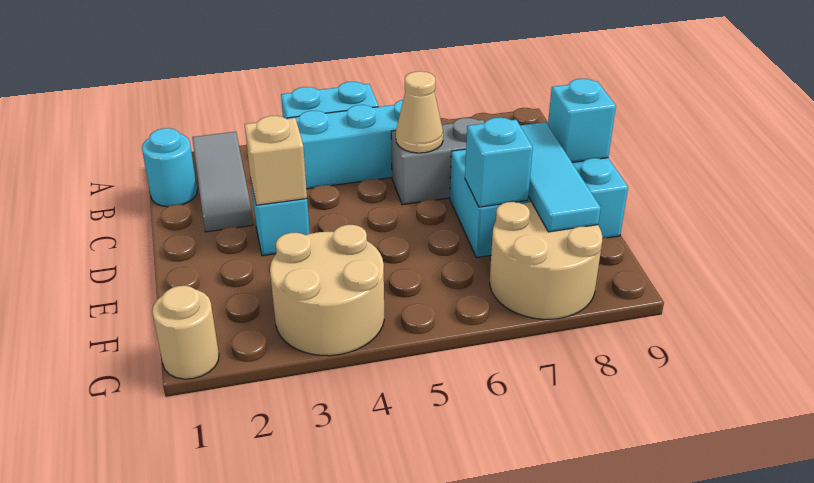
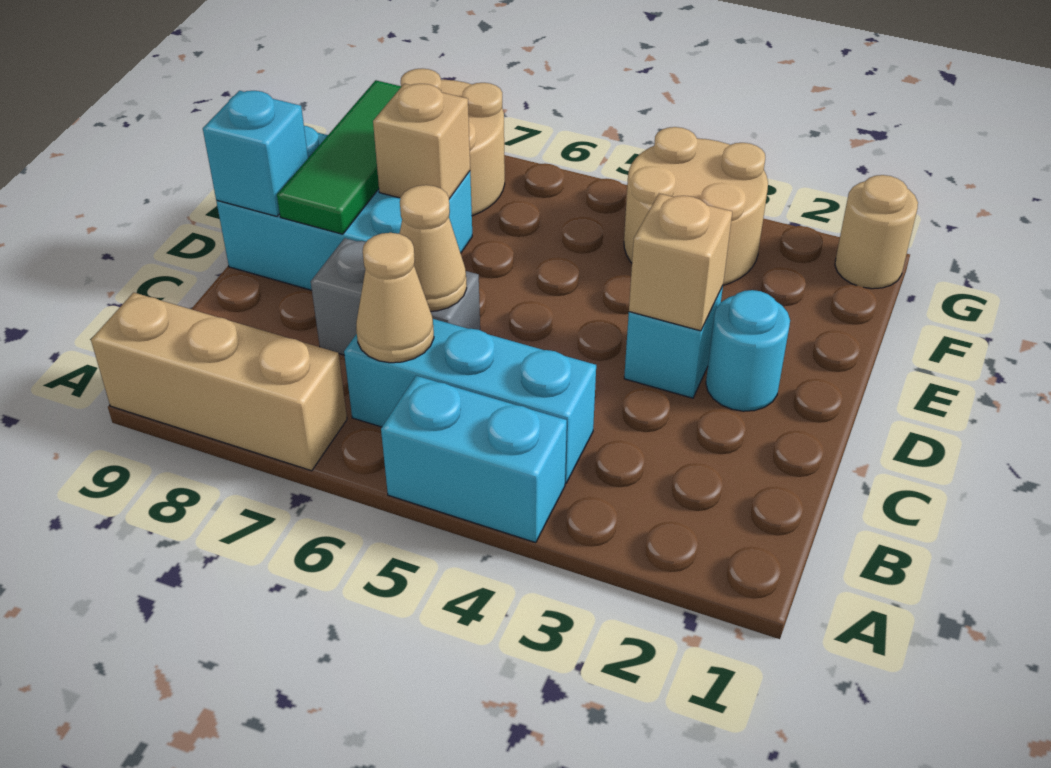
grey 1x3 tile [192,132,253,232] -> none
none -> tan 1x3 brick [91,292,347,471]
cyan 1x1 round brick [142,128,197,207] -> cyan 1x1 round brick moved to [706,290,790,411]
none -> tan 1x1 cone [356,233,434,363]
cyan 1x3 tile [520,122,601,232] -> green 1x3 tile [277,80,402,234]
cyan 1x1 brick [465,118,533,207] -> tan 1x1 brick [373,84,470,199]

